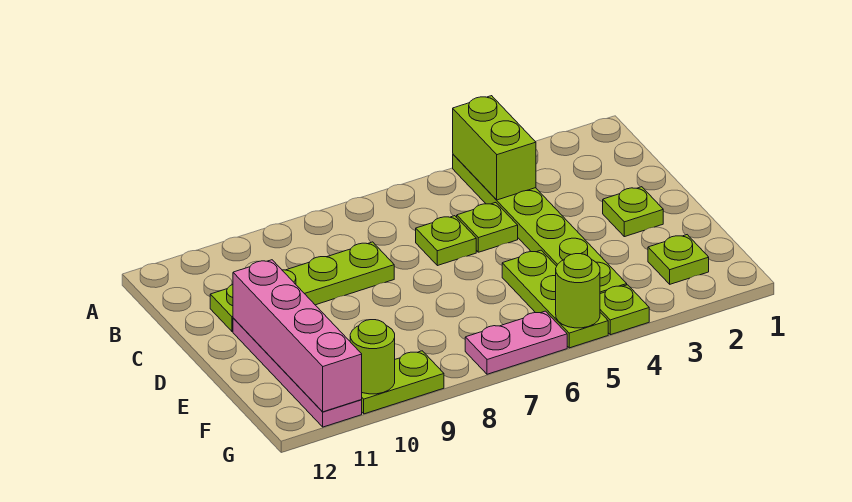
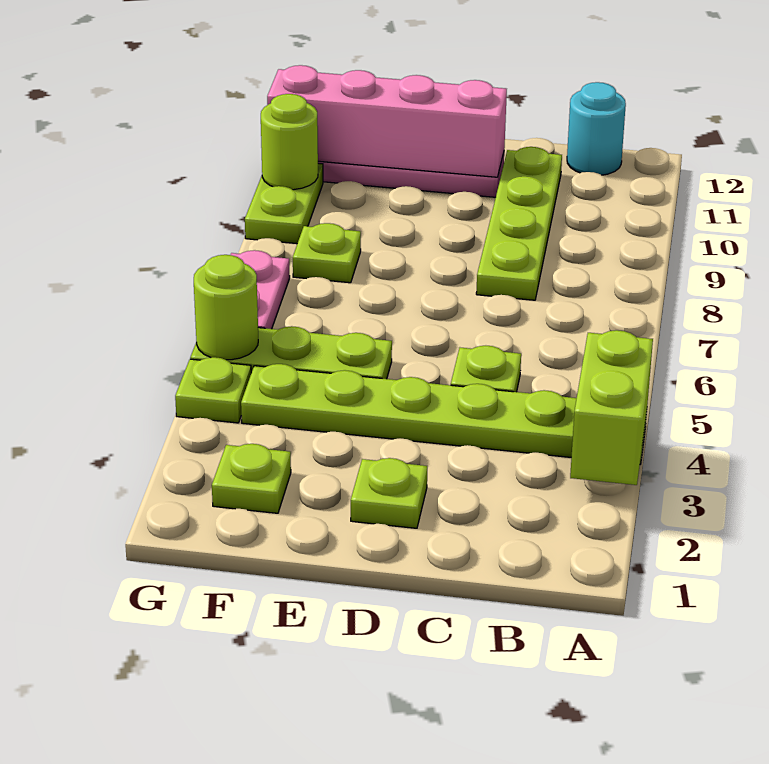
lime 1x2 brick [453,96,536,200] -> lime 1x2 brick turned to [570,330,653,485]
none -> cyan 1x1 round brick [567,82,626,175]
lime 1x1 plate [416,216,476,266] -> lime 1x1 plate moved to [293,223,361,283]

